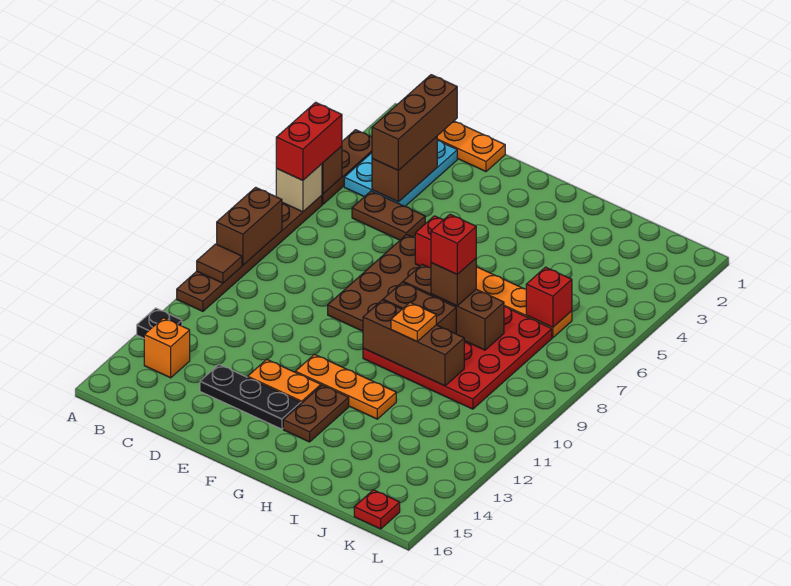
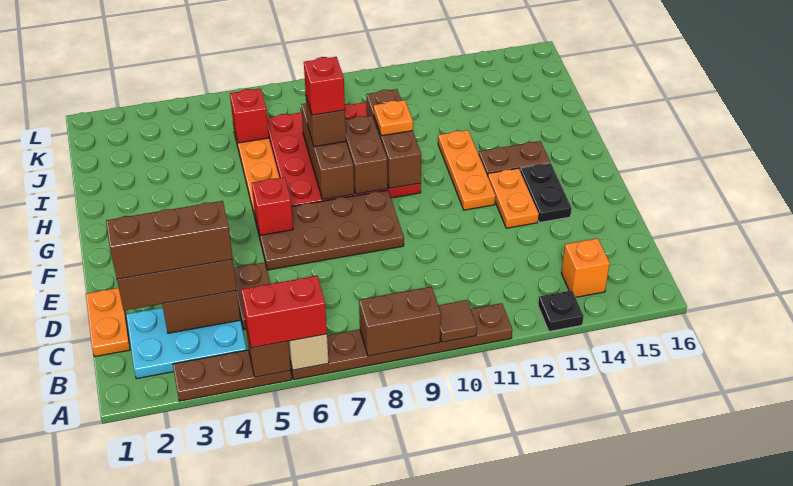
none -> brown 1x3 brick [106,201,233,279]
black 1x3 plate [200,364,301,429] -> black 1x2 plate [520,163,572,223]
red 1x1 plate [354,490,400,529] -> none

